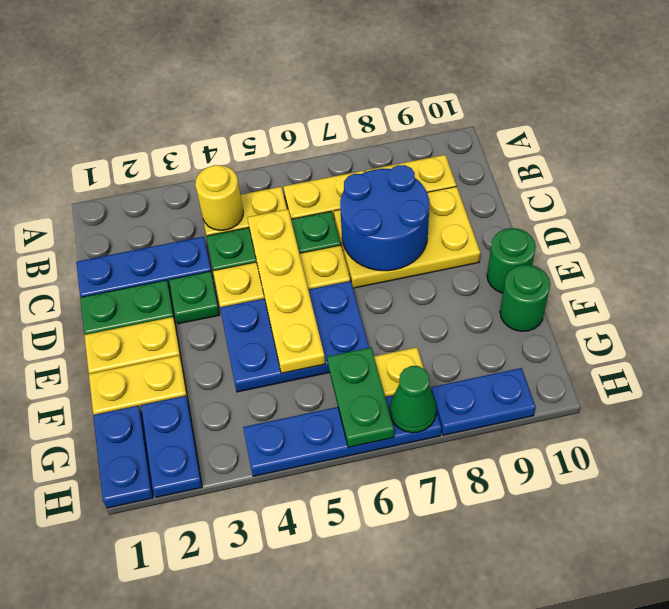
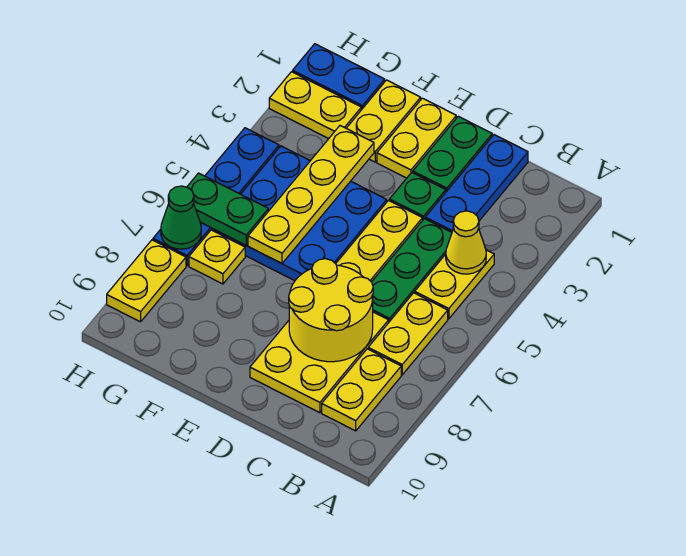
yellow 1x1 round brick [195,165,243,230] -> yellow 1x1 cone [446,211,486,274]
yellow 1x4 plate [247,209,325,373] -> yellow 1x4 plate turned to [248,126,374,263]
blue 2x2 round brick [340,165,429,271] -> yellow 2x2 round brick [289,259,373,362]
blue 2x3 plate [220,281,369,392] -> blue 3x3 plate [212,146,387,281]
green 1x1 round brick [487,228,536,293] -> none
green 1x1 round brick [500,265,550,331] -> none
blue 1x2 plate [141,396,202,497] -> yellow 1x2 plate [269,72,361,139]
blue 1x2 plate [431,368,536,435] -> yellow 1x2 plate [107,240,186,322]

